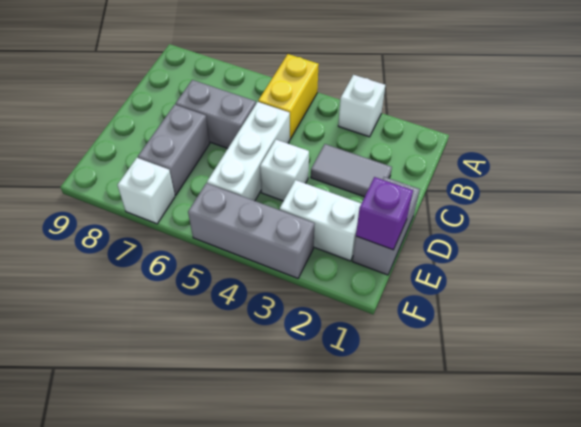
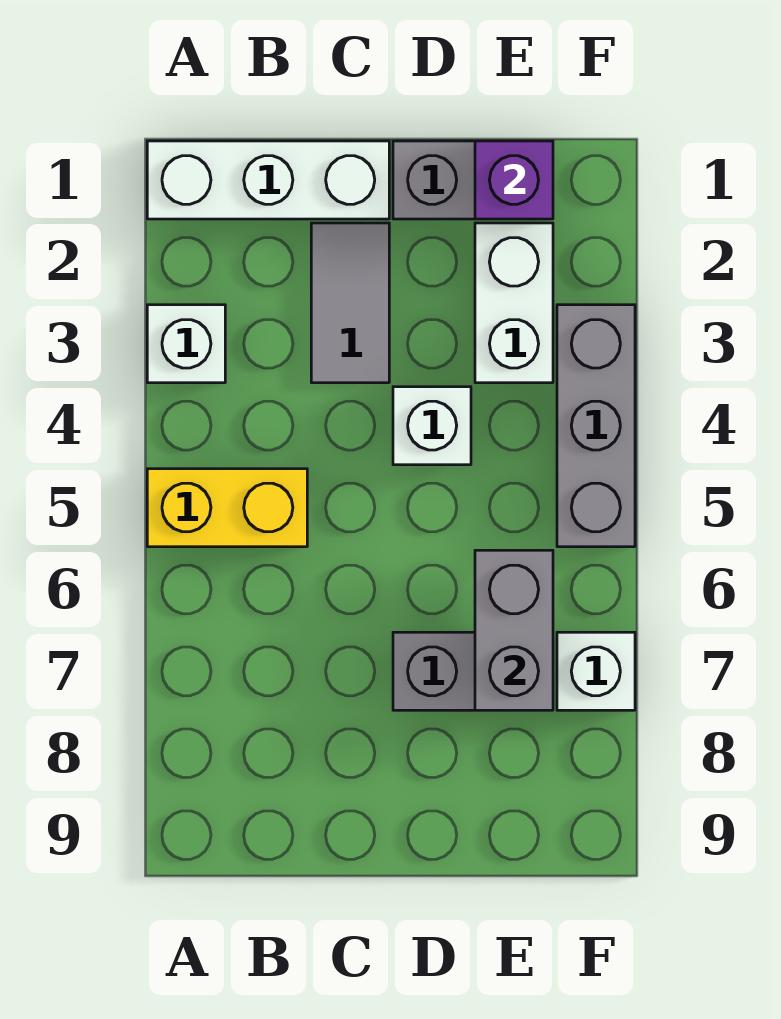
white 1x3 brick [207,102,290,201] -> white 1x3 brick moved to [147,141,389,219]
grey 1x2 brick [176,80,256,148] -> grey 1x2 brick moved to [475,550,553,710]

